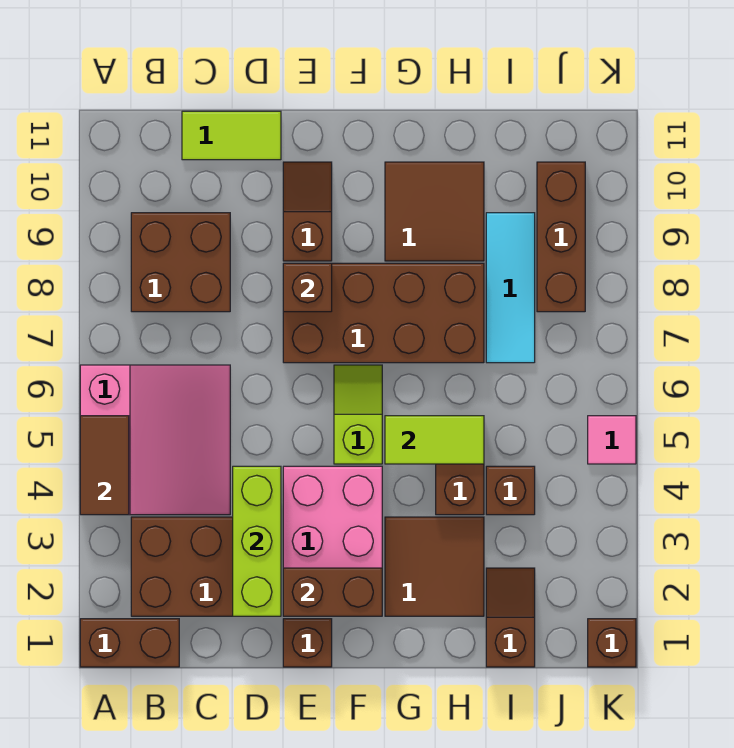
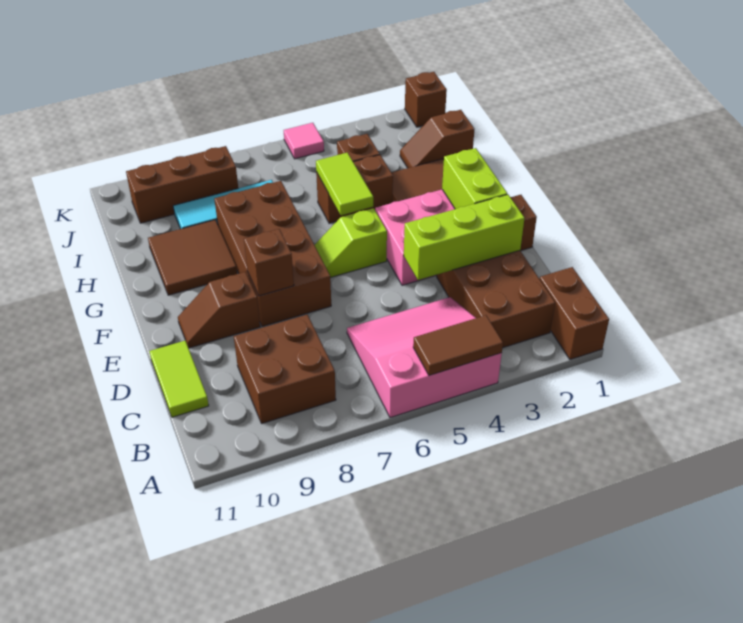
brown 1x2 brick [283,568,382,616] -> lime 1x2 brick [442,148,507,209]

